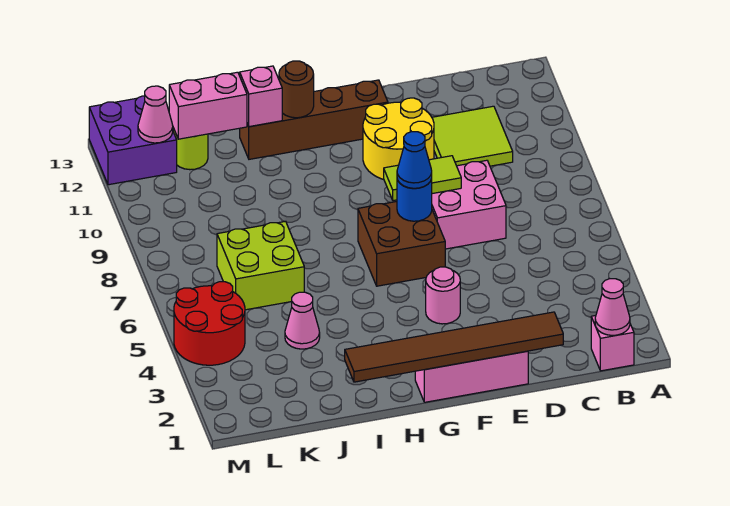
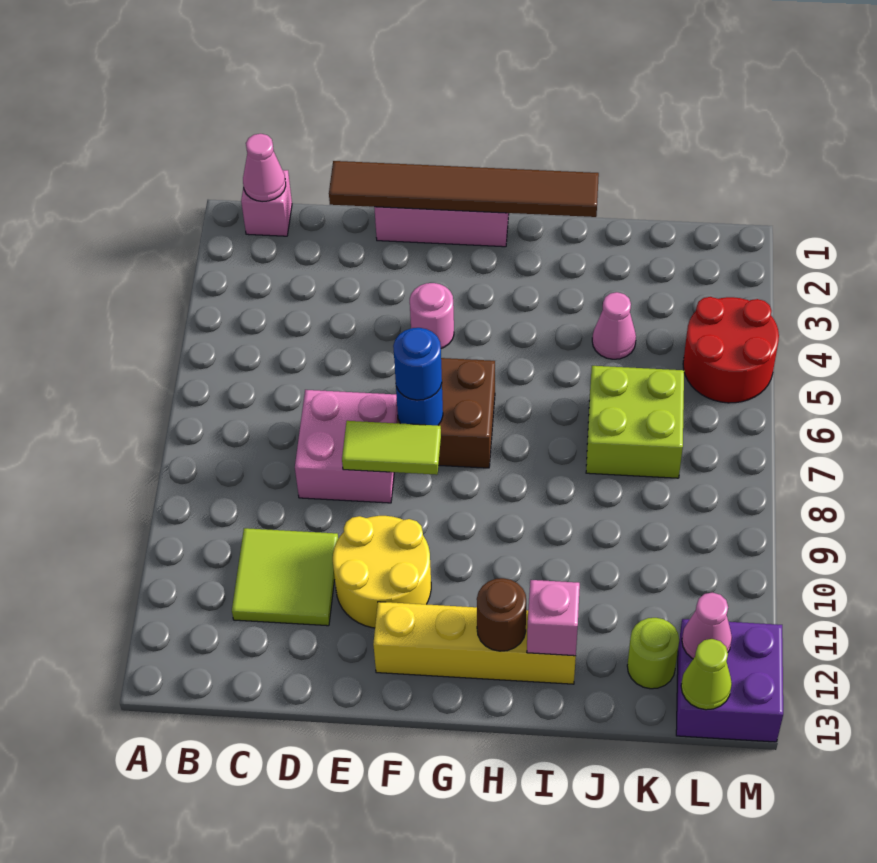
blue 1x1 cone [397,132,432,188] -> blue 1x1 round brick [393,328,442,400]
brown 1x4 brick [240,80,388,159] -> yellow 1x4 brick [373,602,576,684]
pink 1x2 brick [169,72,247,139] -> none
none -> lime 1x1 cone [681,639,732,710]

